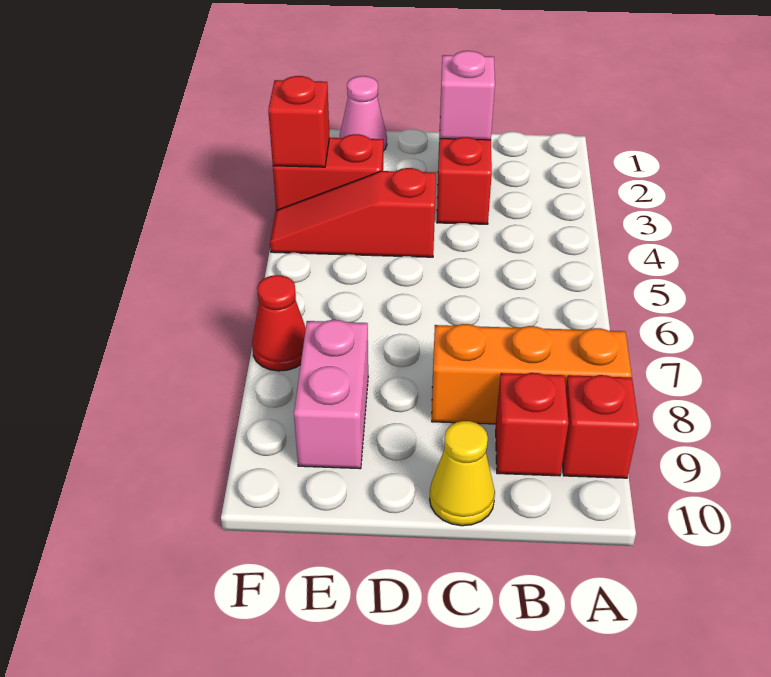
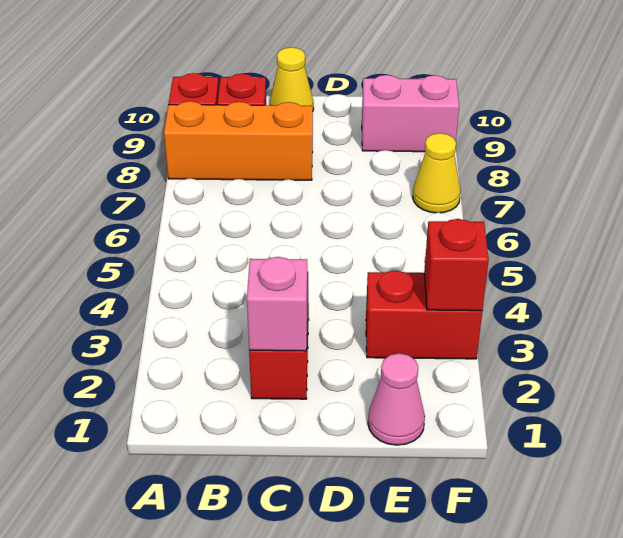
red 1x3 slope [270,168,436,257] -> none
pink 1x2 brick [294,320,368,469] -> pink 1x2 brick turned to [362,75,459,152]
red 1x1 cone [252,275,306,371] -> yellow 1x1 cone [413,133,461,213]

